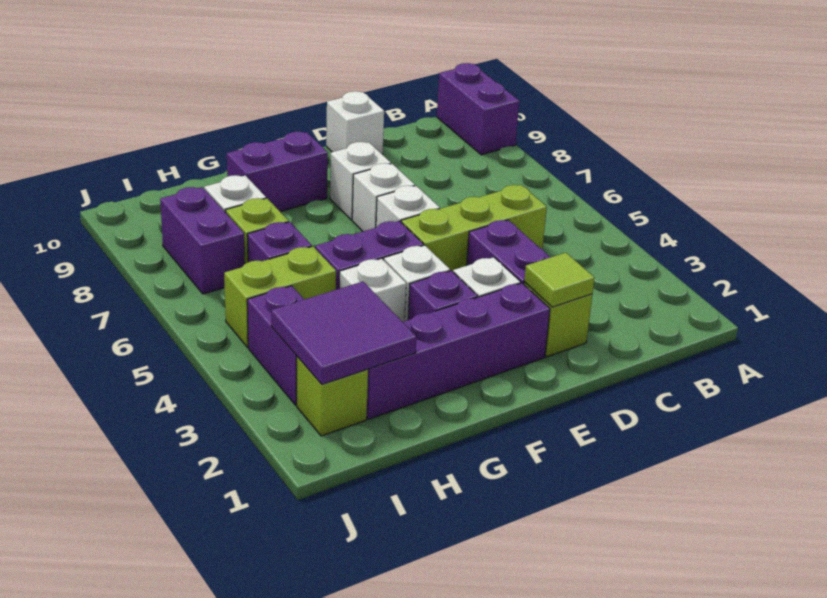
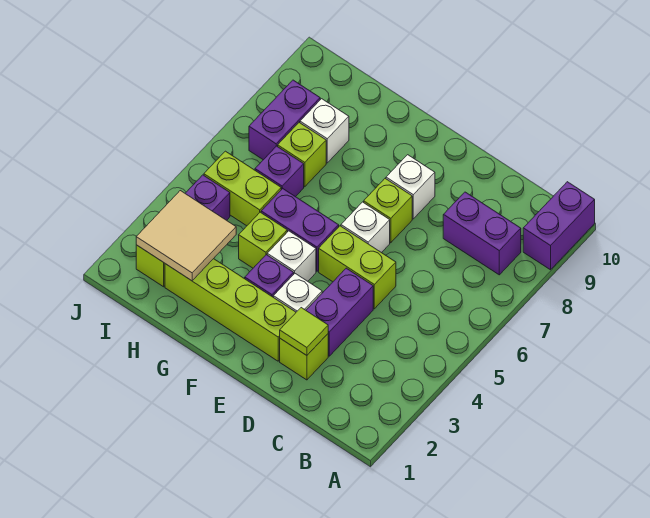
lime 1x3 brick [401,185,547,272] -> lime 1x2 brick [319,226,396,309]
white 1x1 brick [326,91,384,155] -> none
purple 1x4 brick [367,283,550,419] -> lime 1x4 brick [165,259,296,361]
white 1x1 brick [352,163,415,231] -> lime 1x1 brick [364,179,412,243]
purple 1x2 brick [227,132,328,212] -> purple 1x2 brick moved to [443,192,521,275]
white 1x1 brick [339,258,406,322] -> lime 1x1 brick [239,212,287,268]
purple 2x2 tile [271,282,416,384] -> tan 2x2 tile [136,191,236,281]

